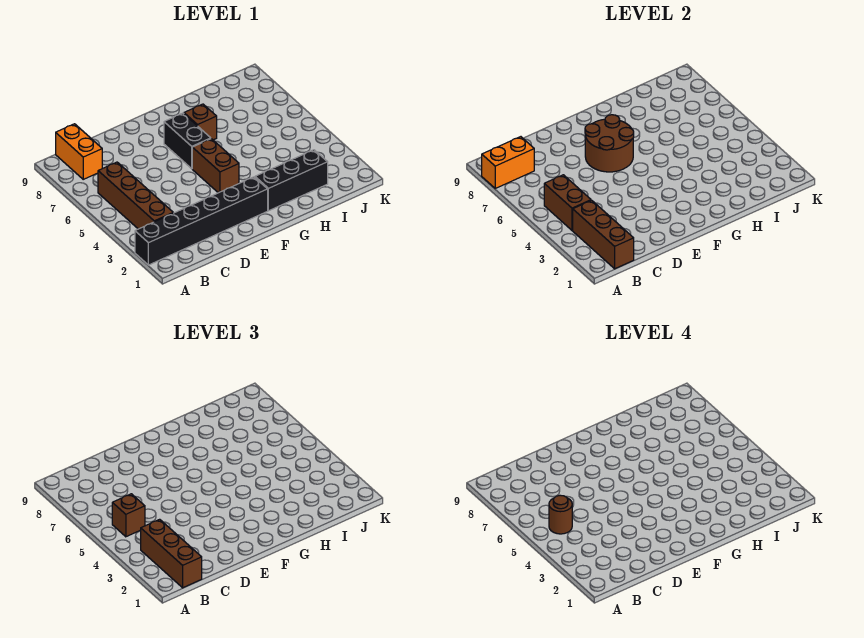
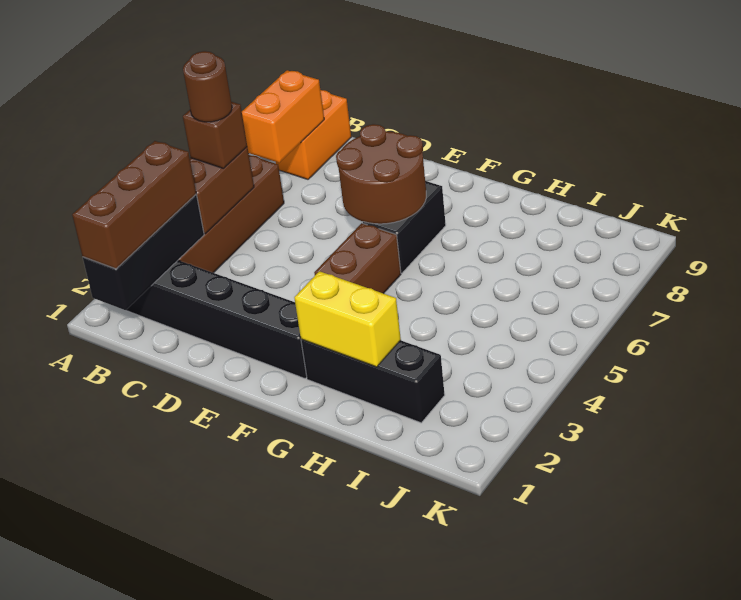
orange 1x2 brick [482,137,534,188] -> orange 1x2 brick turned to [242,70,324,163]
brown 1x3 brick [573,200,634,269] -> black 1x3 brick [83,195,204,310]
none -> yellow 1x2 brick [294,271,401,367]
brown 1x1 brick [184,104,217,140] -> none

